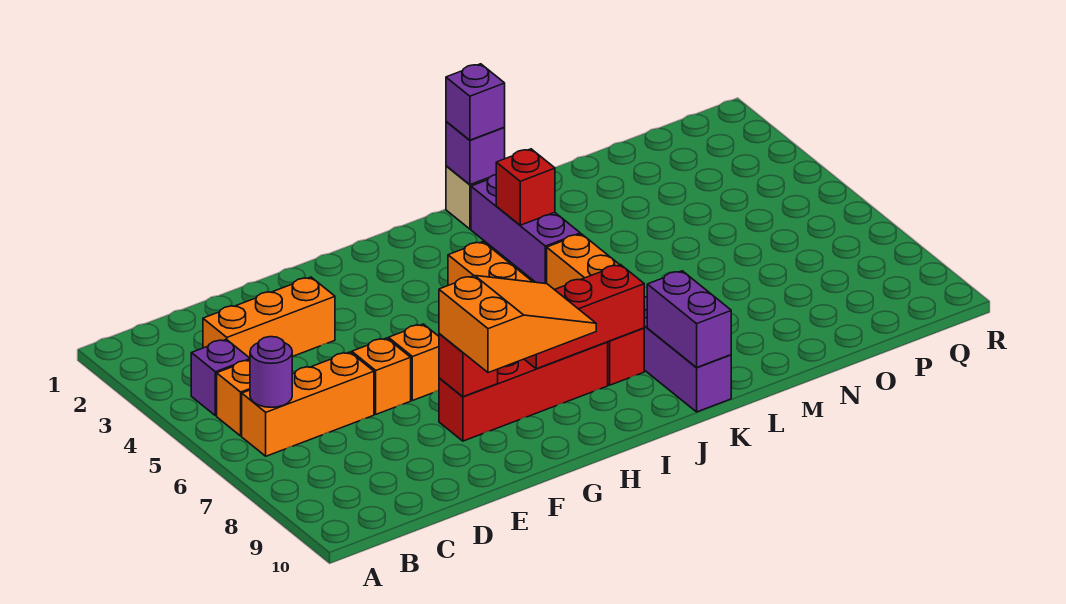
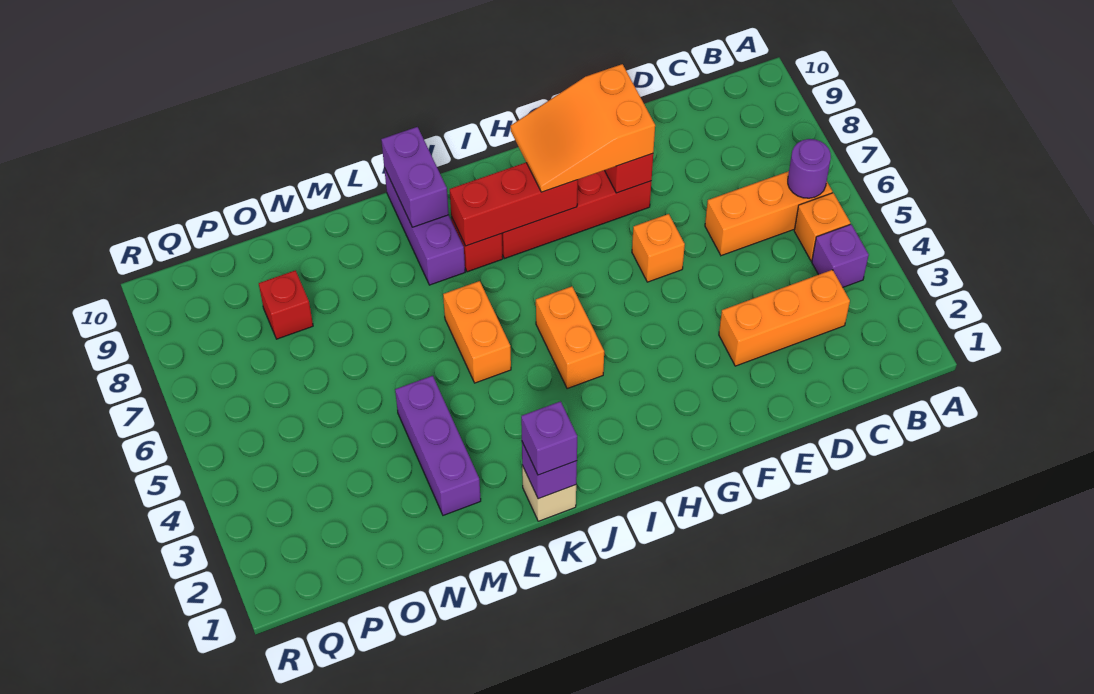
orange 1x1 brick [352,338,411,414] -> none
purple 1x3 brick [471,175,580,284] -> purple 1x3 brick moved to [395,376,481,515]
red 1x1 brick [496,149,555,225] -> red 1x1 brick moved to [259,270,313,339]

